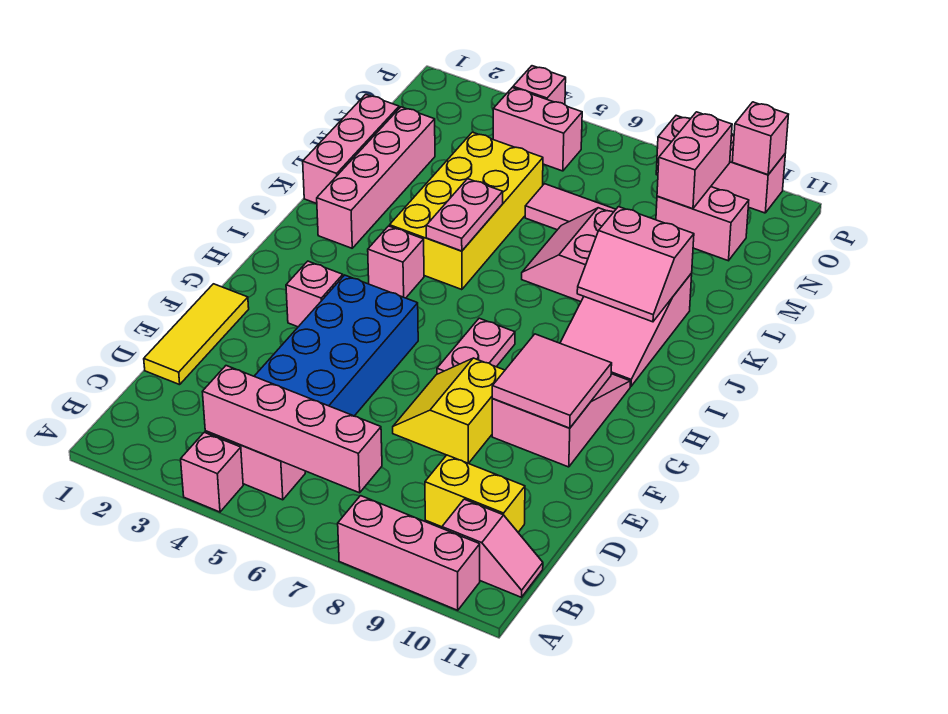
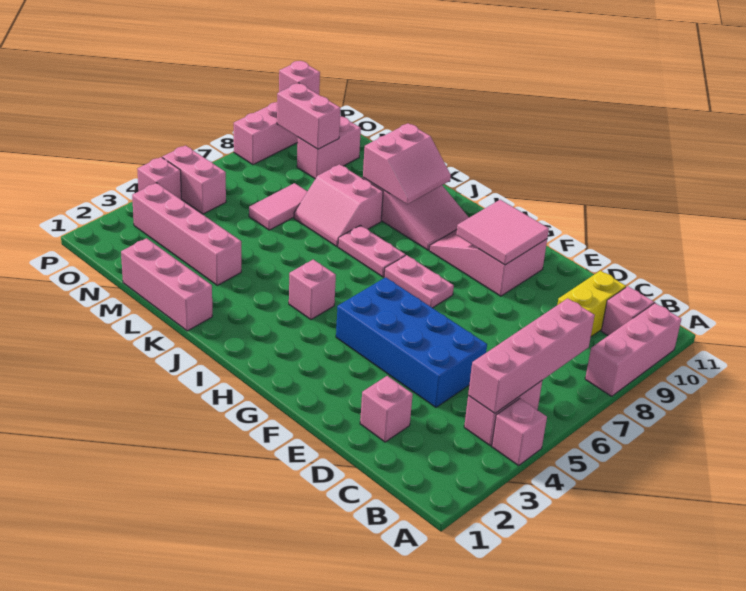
yellow 1x3 tile [144,284,249,385] -> none
yellow 2x2 slope [393,358,505,463] -> none
pink 1x1 brick [286,261,343,327] -> pink 1x1 brick moved to [360,376,413,442]
pink 1x4 brick [317,107,435,248] -> pink 1x4 brick moved to [132,183,241,285]
yellow 2x4 brick [390,132,543,290] -> none
pink 1x2 plate [426,179,503,251] -> pink 1x2 plate moved to [338,225,405,277]
pink 1x2 brick [493,87,582,171] -> pink 1x2 brick turned to [162,146,226,214]

